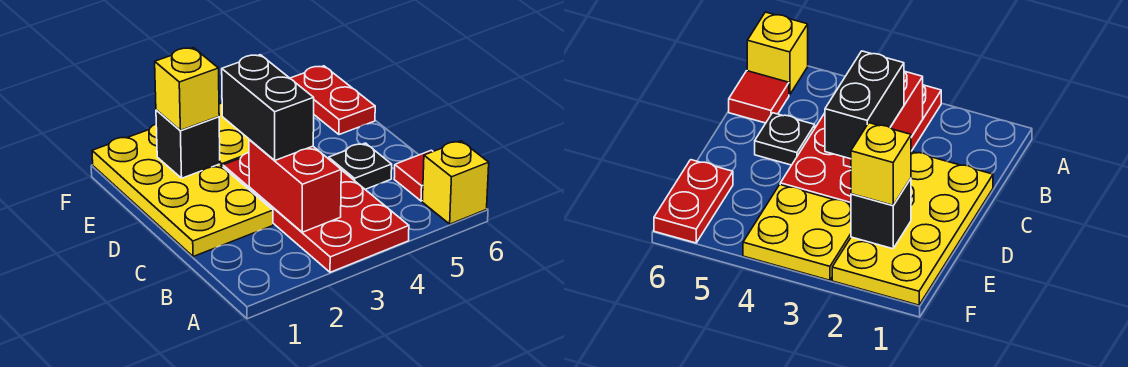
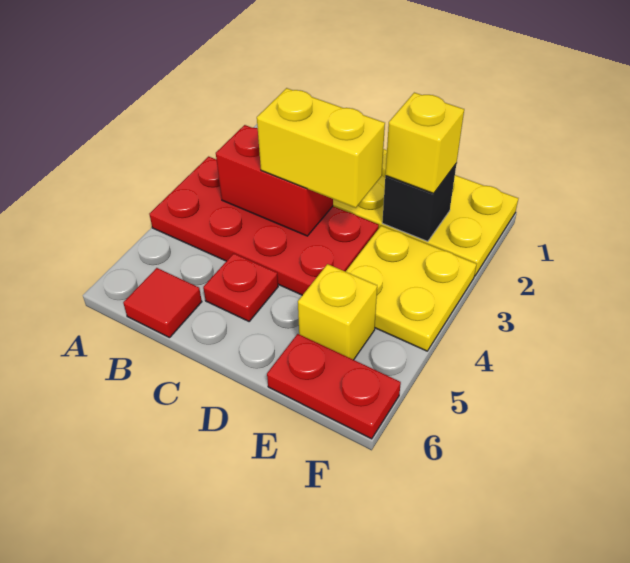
yellow 1x1 brick [422,141,489,224] -> yellow 1x1 brick moved to [298,264,377,360]
black 1x2 brick [222,55,314,160] -> yellow 1x2 brick [257,88,385,208]
black 1x1 plate [329,143,392,189] -> red 1x1 plate [203,253,278,321]

